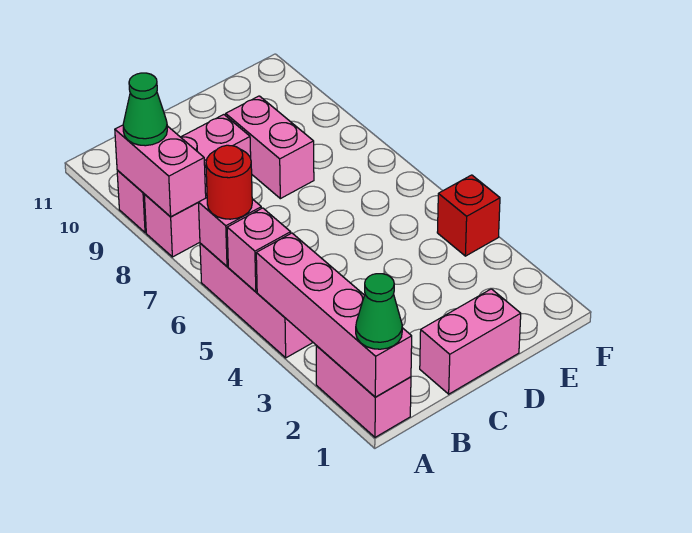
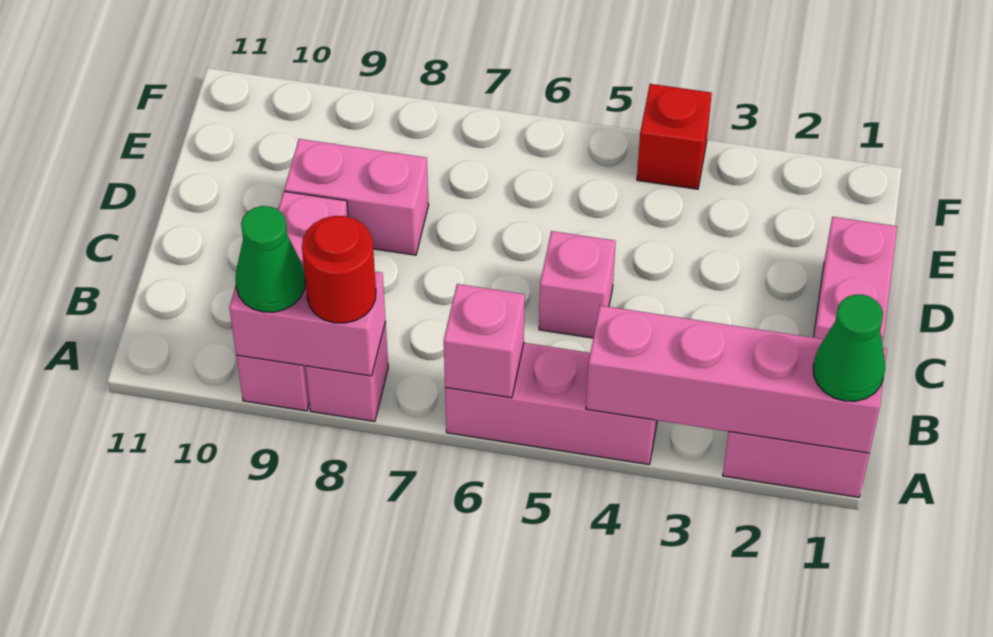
pink 1x1 brick [227,208,291,292] -> pink 1x1 brick moved to [539,231,616,338]
red 1x1 round brick [206,145,252,219] -> red 1x1 round brick moved to [302,216,376,323]

